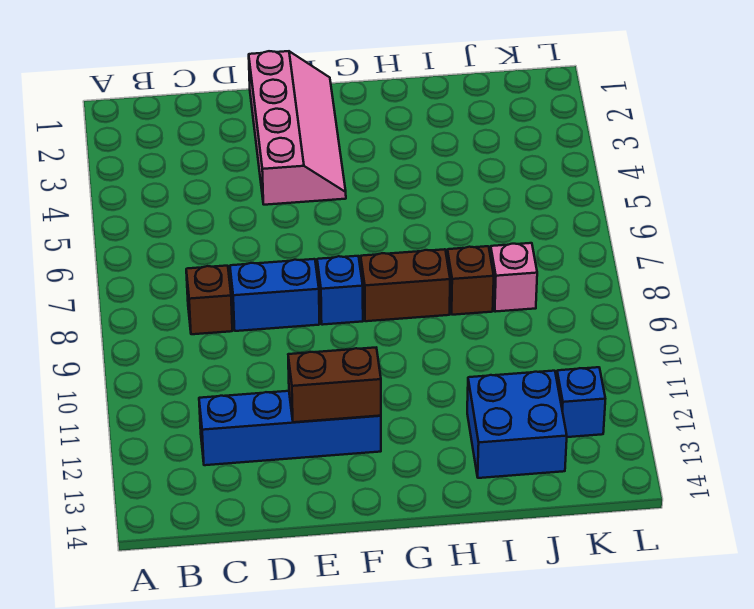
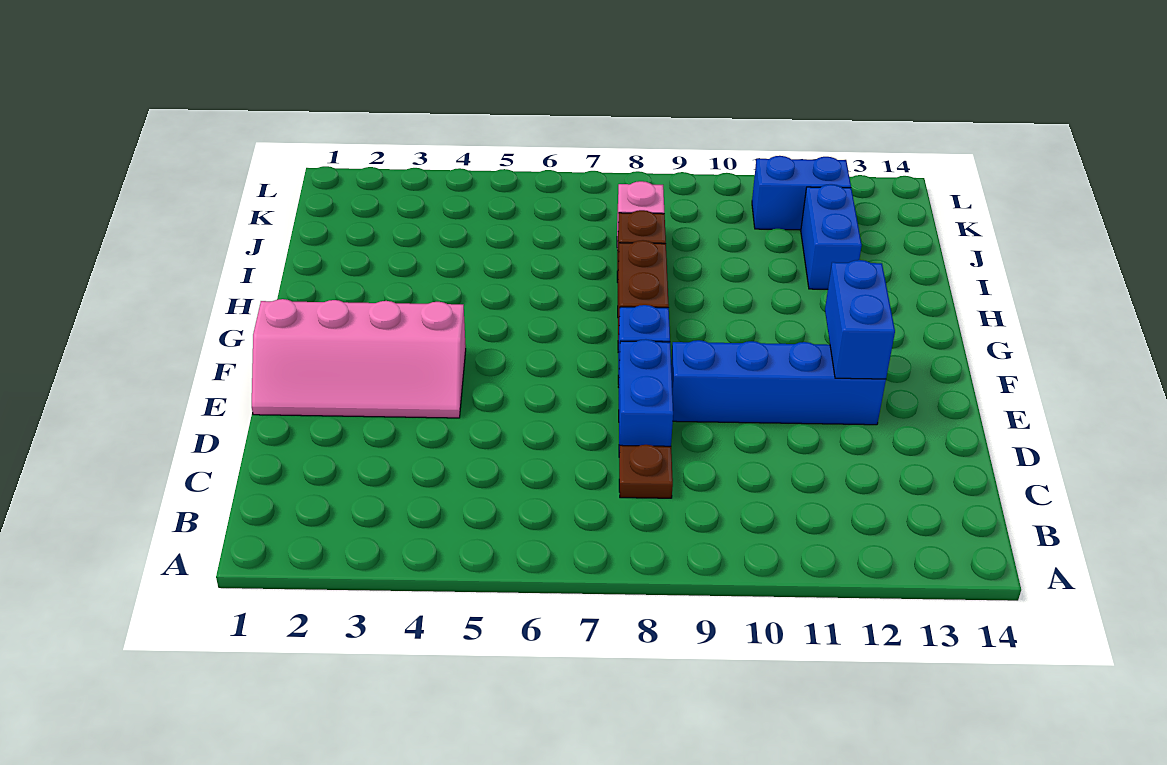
brown 1x1 brick [186,266,232,334] -> brown 1x1 plate [619,445,673,498]
blue 1x4 brick [199,391,381,465] -> blue 1x4 brick turned to [671,340,886,425]
pink 2x4 slope [249,51,346,205] -> pink 2x4 slope turned to [252,299,466,418]
brown 1x2 brick [288,348,381,422] -> blue 1x2 brick [825,260,895,379]
blue 2x2 brick [467,371,567,478] -> blue 1x2 brick [801,184,862,289]
blue 1x1 brick [557,367,605,437] -> blue 1x2 brick [752,156,851,230]

